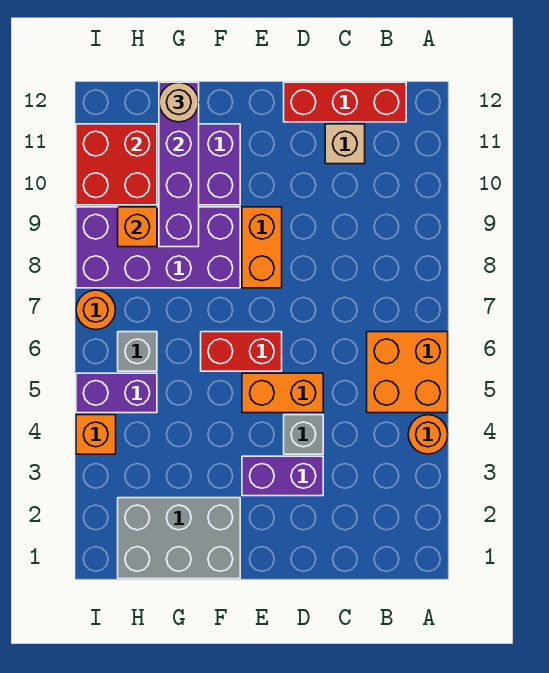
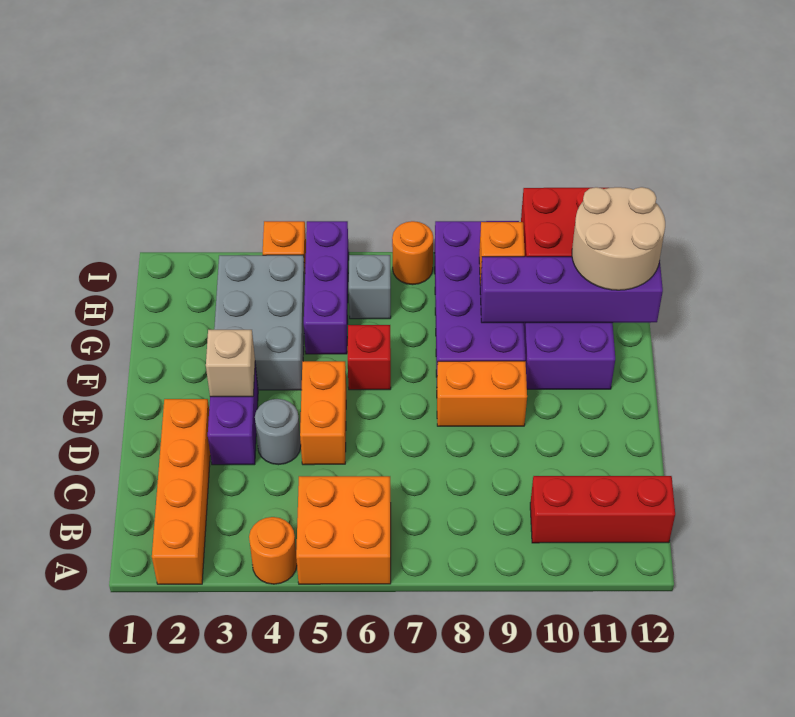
none -> orange 1x4 brick [152,399,210,584]
red 1x3 brick [284,82,406,122] -> red 1x3 brick turned to [530,476,675,543]
tan 1x1 brick [325,124,365,164] -> tan 1x1 brick moved to [206,330,255,397]
grey 1x1 brick [284,415,323,454] -> grey 1x1 round brick [255,399,301,465]
red 1x2 brick [201,332,282,371] -> red 1x1 brick [348,325,391,390]
grey 2x3 brick [118,498,240,579] -> grey 2x3 brick moved to [214,255,305,390]
tan 1x1 round brick [159,82,199,122] -> tan 2x2 round brick [572,187,665,290]
purple 1x2 brick [76,373,157,413] -> purple 1x3 brick [304,221,349,354]

